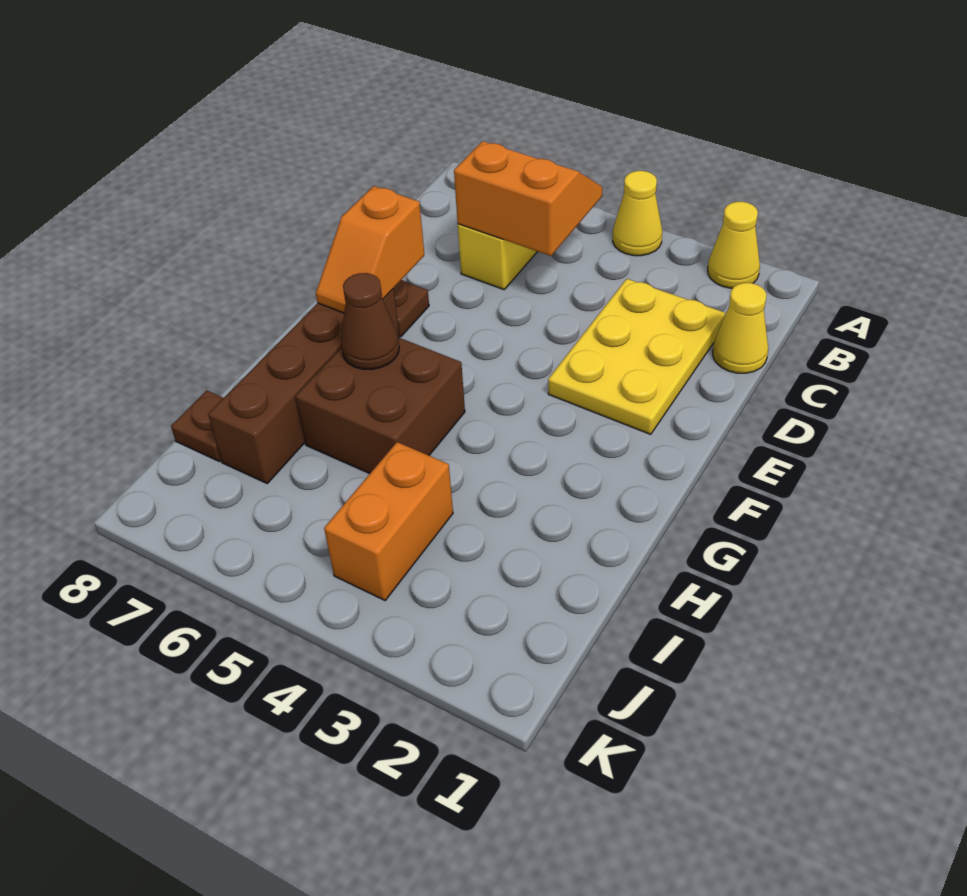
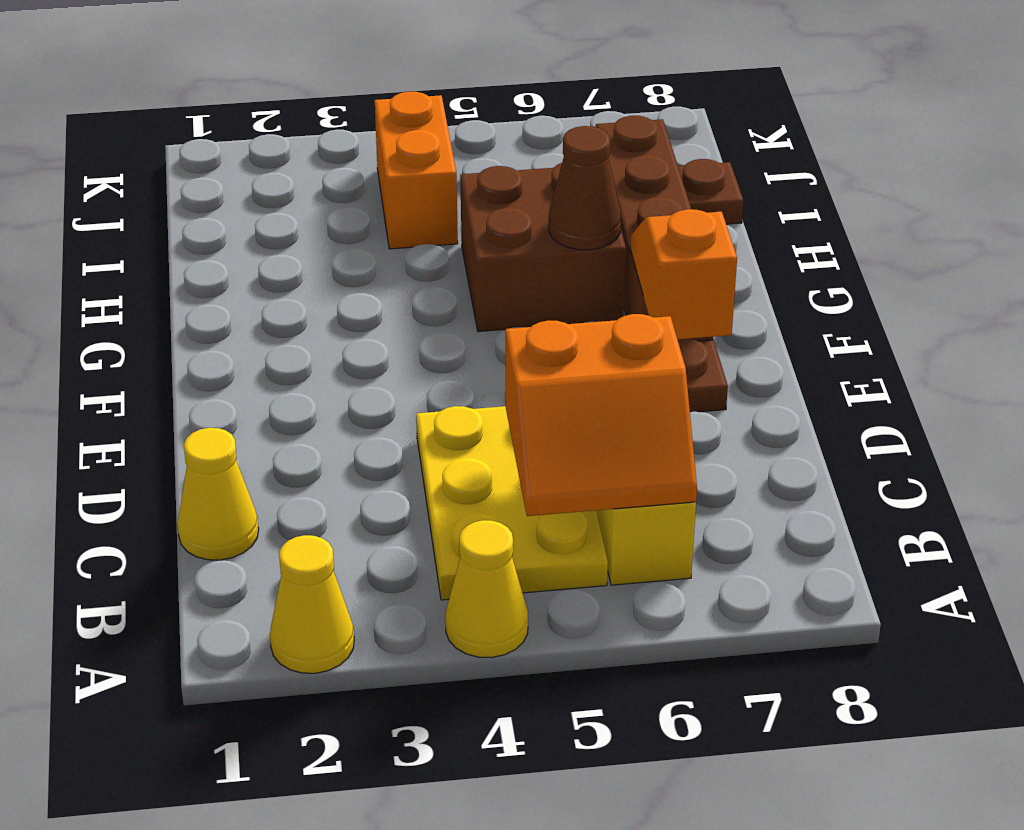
yellow 2x3 plate [548,279,725,434] -> yellow 2x3 plate moved to [416,406,608,600]

